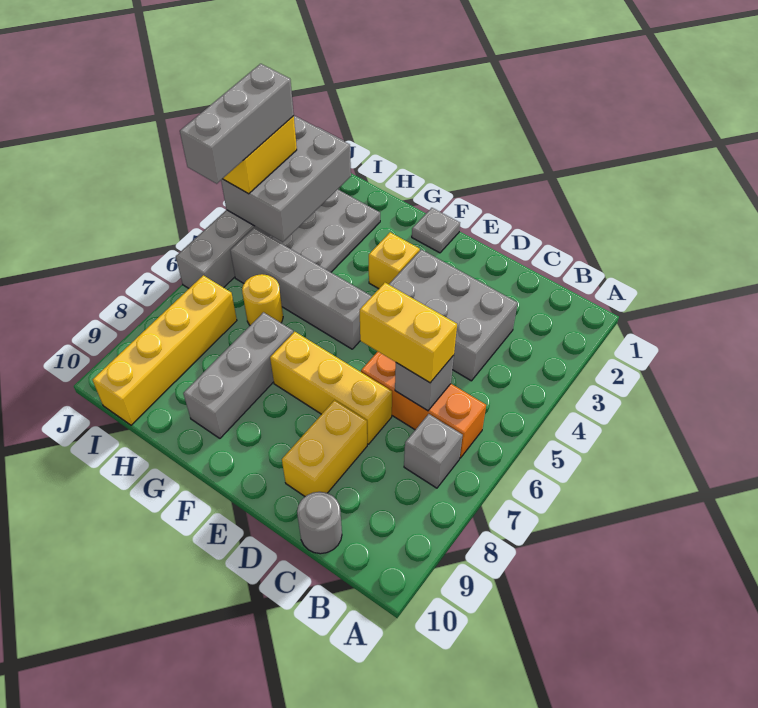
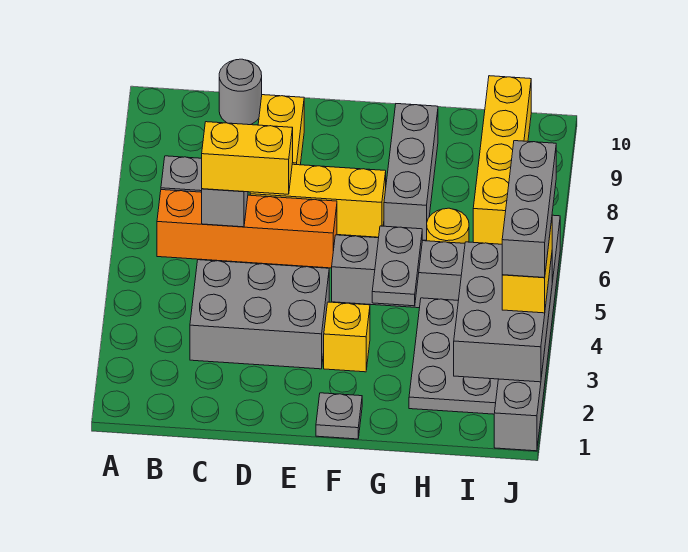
orange 1x3 brick [361,352,486,458] -> orange 1x4 brick [157,190,337,268]
none -> grey 1x2 plate [372,226,423,306]

